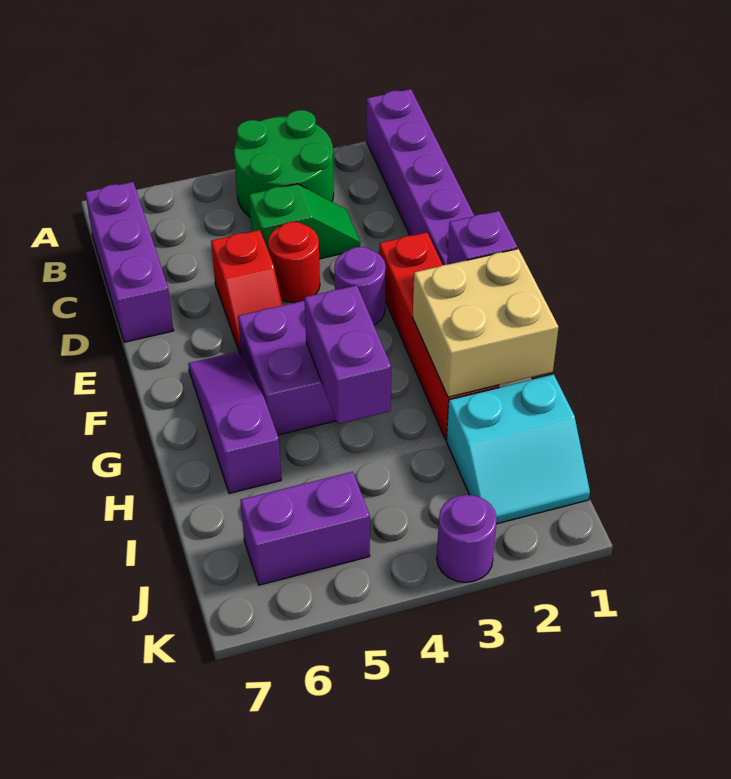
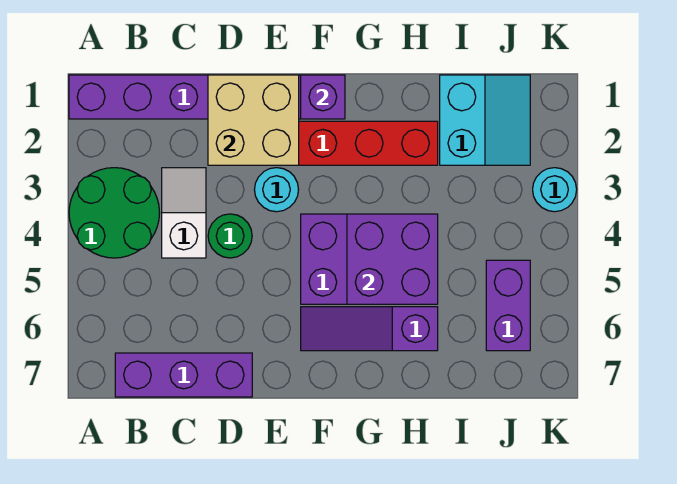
green 1x2 slope [249,184,360,259] -> white 1x2 slope [162,168,206,258]
red 1x1 round brick [268,222,320,303] -> green 1x1 round brick [208,214,252,258]
red 1x2 slope [211,230,283,355] -> none
purple 1x1 round brick [334,247,386,325] -> cyan 1x1 round brick [254,168,299,212]
tan 2x2 brick [413,249,559,397] -> tan 2x2 brick moved to [208,75,299,165]
purple 1x2 brick [304,285,391,424] -> purple 2x2 brick [347,214,438,304]
purple 1x1 round brick [437,495,497,582] -> cyan 1x1 round brick [533,168,577,212]

